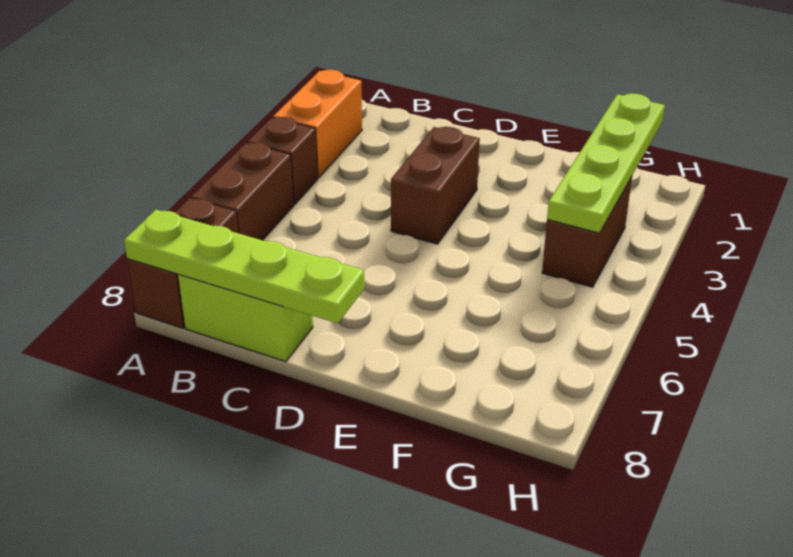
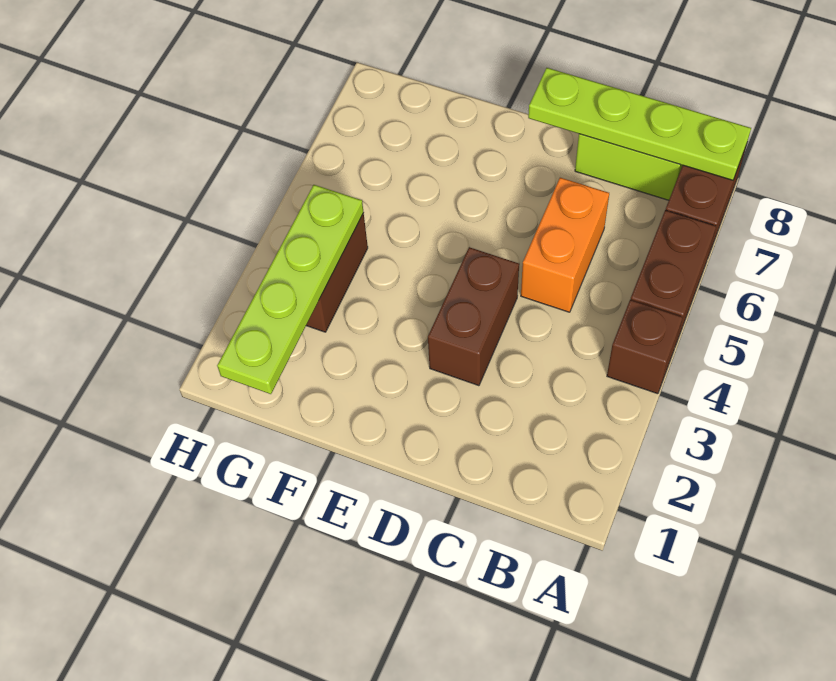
orange 1x2 brick [273,70,362,178] -> orange 1x2 brick moved to [521,178,609,312]

